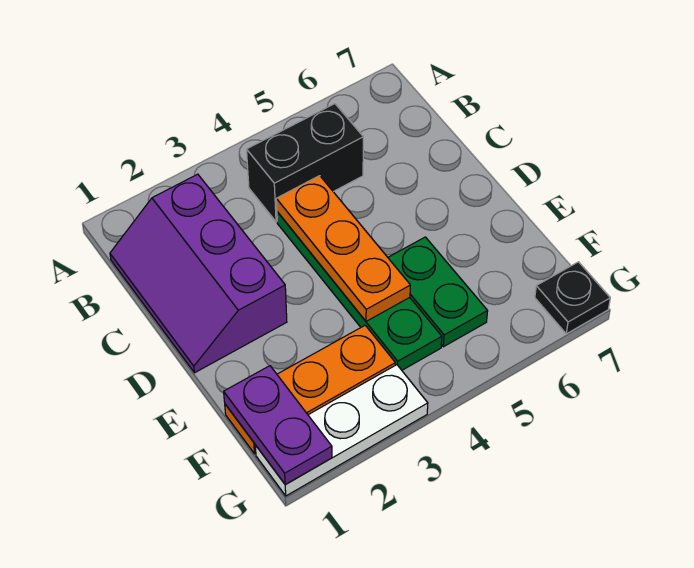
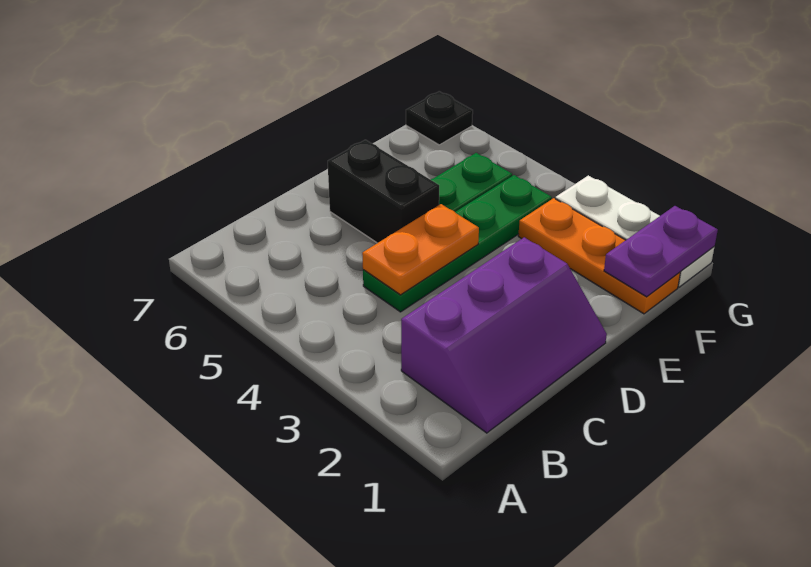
black 1x2 brick [247,104,363,222] -> black 1x2 brick moved to [328,140,439,243]
orange 1x3 plate [276,176,410,321] -> orange 1x2 plate [362,204,479,295]

